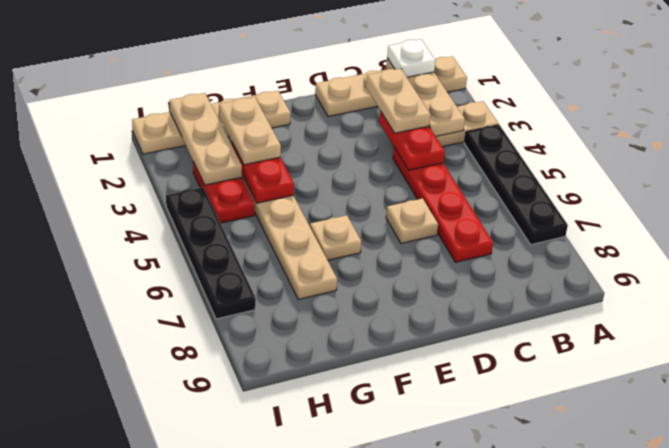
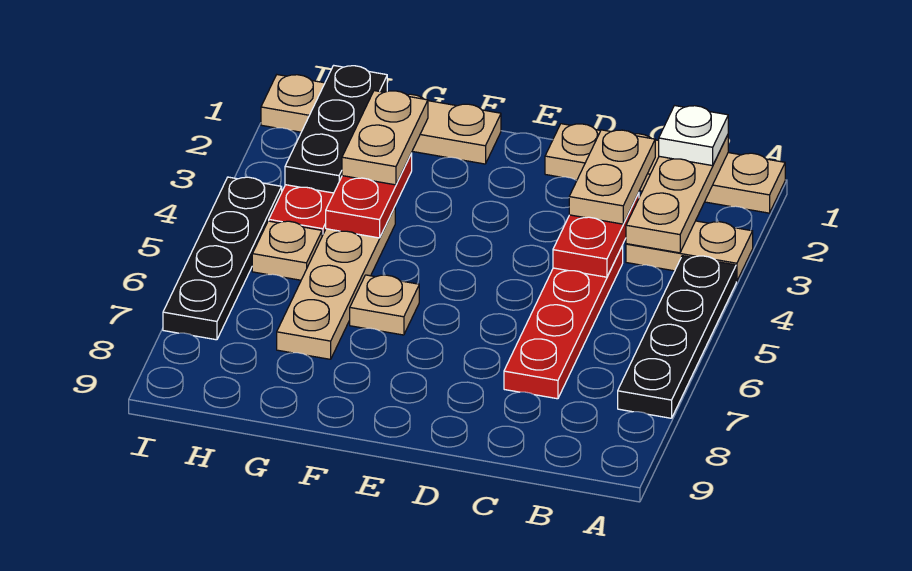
tan 1x1 plate [386,198,438,243] -> tan 1x1 plate moved to [252,221,322,280]
tan 1x3 plate [170,93,242,185] -> black 1x3 plate [285,65,387,193]

